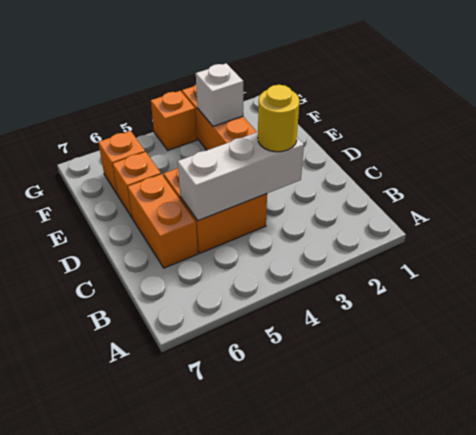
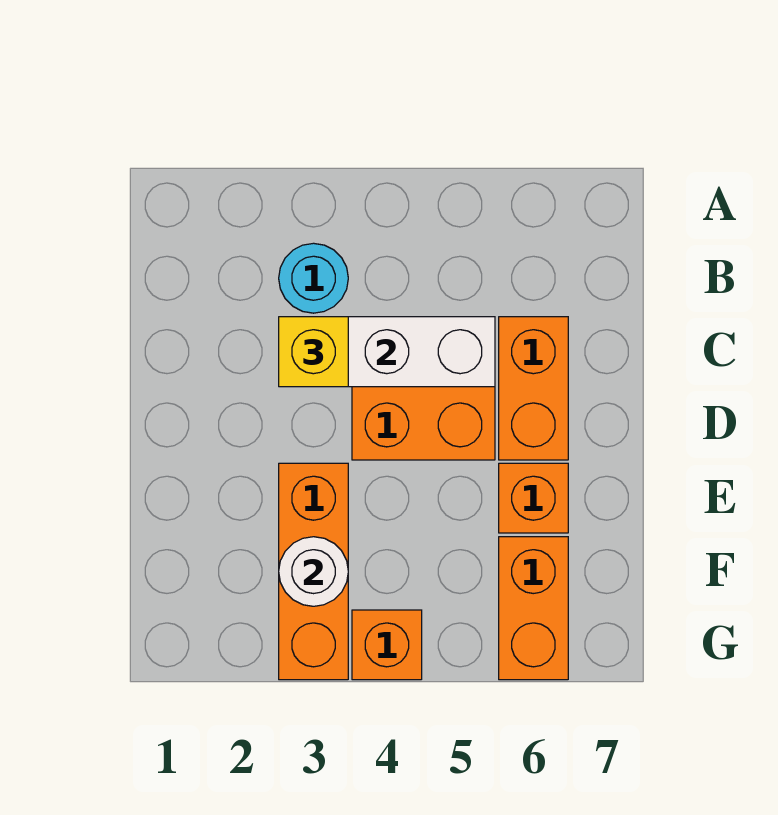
none -> cyan 1x1 round brick [279,243,348,313]
yellow 1x1 round brick [258,85,299,152] -> yellow 1x1 brick [279,317,348,387]
white 1x1 brick [196,63,243,126] -> white 1x1 round brick [279,537,348,606]
orange 1x1 brick [98,131,145,195] -> orange 1x2 brick [499,537,568,680]

